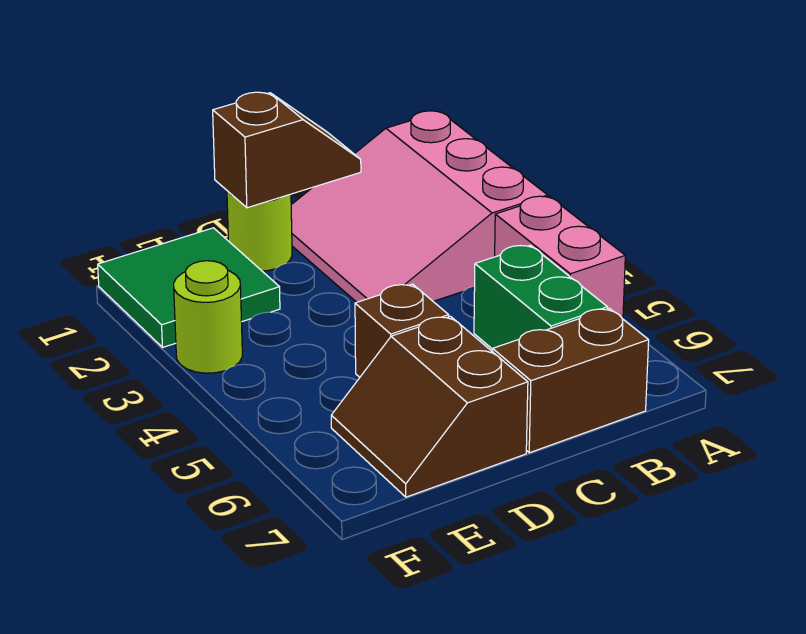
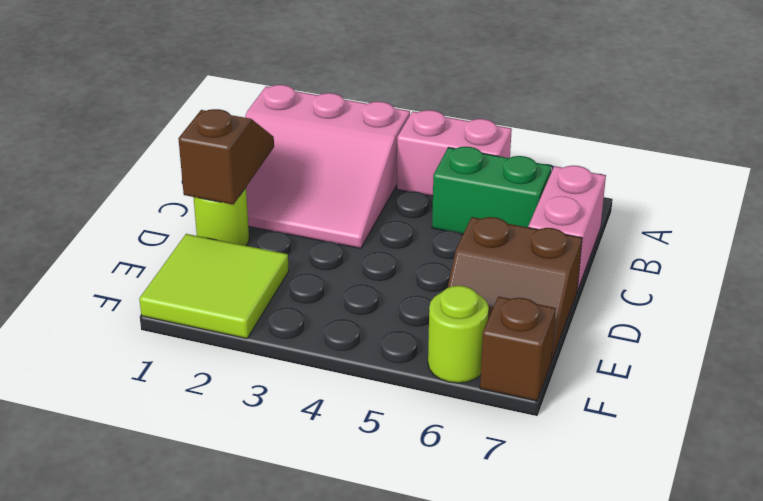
brown 1x2 brick [493,308,649,453] -> pink 1x2 brick [528,165,606,291]
brown 1x1 brick [355,284,449,377] -> brown 1x1 brick moved to [480,296,556,401]
green 2x2 tile [98,228,280,347] -> lime 2x2 tile [139,234,289,339]
lime 1x1 round brick [174,261,242,373] -> lime 1x1 round brick moved to [428,286,489,383]

